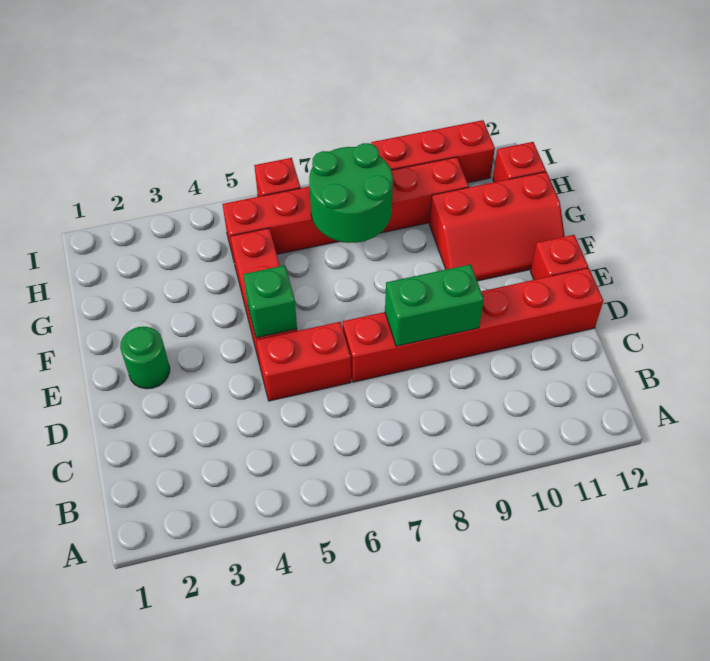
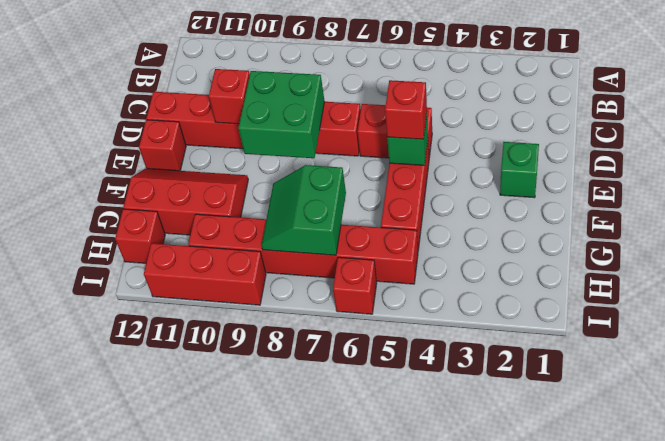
green 1x2 brick [385,264,484,346] -> green 2x2 brick [238,71,325,158]
none -> red 1x1 brick [209,69,250,124]
green 1x1 round brick [120,327,170,389] -> green 1x1 brick [500,142,539,198]
none -> red 1x1 brick [385,80,427,139]
green 2x2 round brick [309,143,393,243] -> green 2x2 slope [261,165,346,255]

